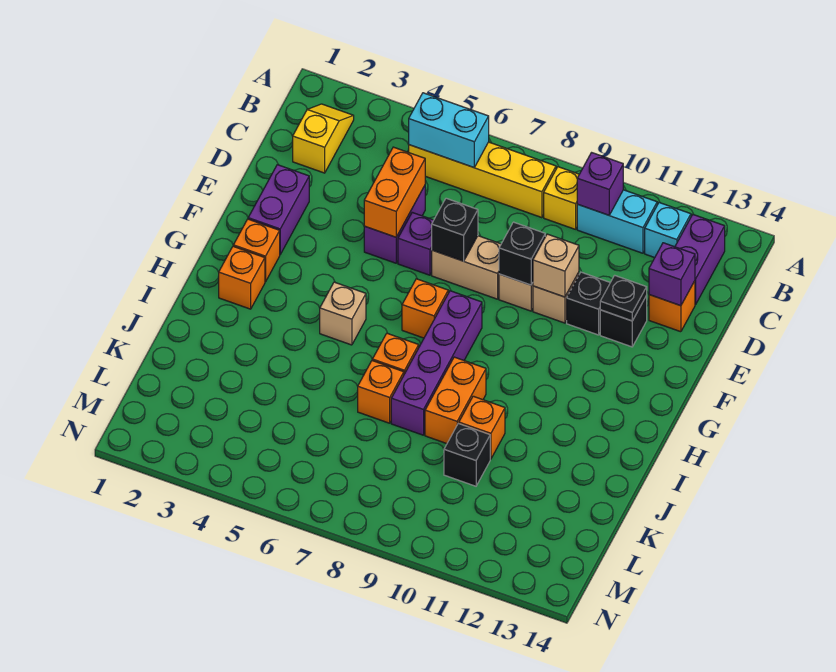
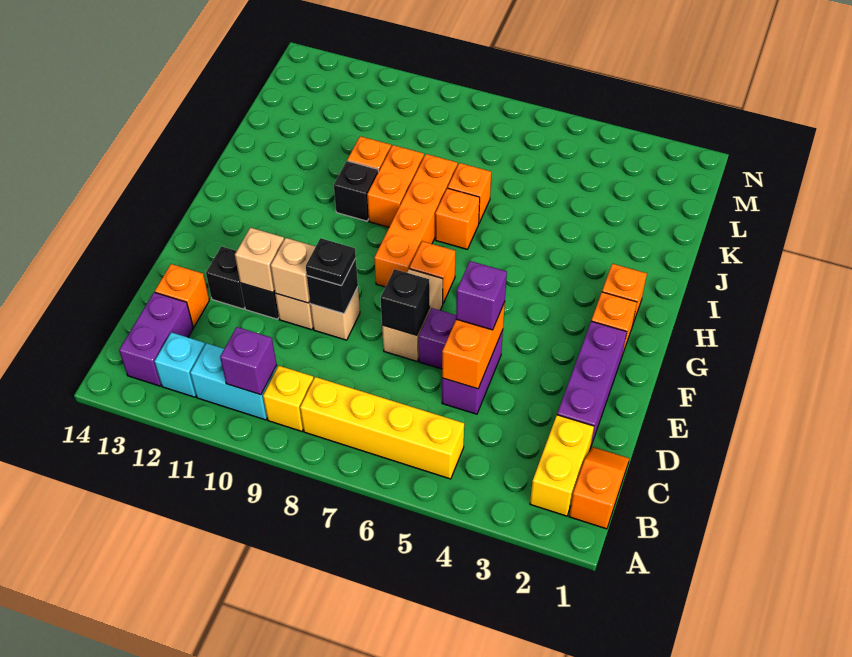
none -> orange 1x2 slope [569,447,629,529]
yellow 1x2 slope [293,104,354,173] -> yellow 1x2 brick [530,415,594,516]
cyan 1x2 brick [409,93,489,167] -> none
purple 1x1 brick [649,243,695,306] -> purple 1x1 brick moved to [456,261,507,330]
purple 1x2 brick [248,165,309,254] -> purple 1x3 brick [557,321,627,448]
tan 1x2 brick [432,236,501,299] -> tan 1x2 brick turned to [382,269,443,361]
black 1x1 plate [600,275,647,321] -> black 1x1 plate moved to [306,238,356,286]
purple 1x4 brick [391,291,482,435] -> orange 1x4 brick [374,154,458,287]
tan 1x1 brick [320,282,366,345] -> tan 1x1 brick moved to [235,228,284,292]
black 1x1 brick [444,424,490,486] -> black 1x1 brick moved to [334,161,378,221]

